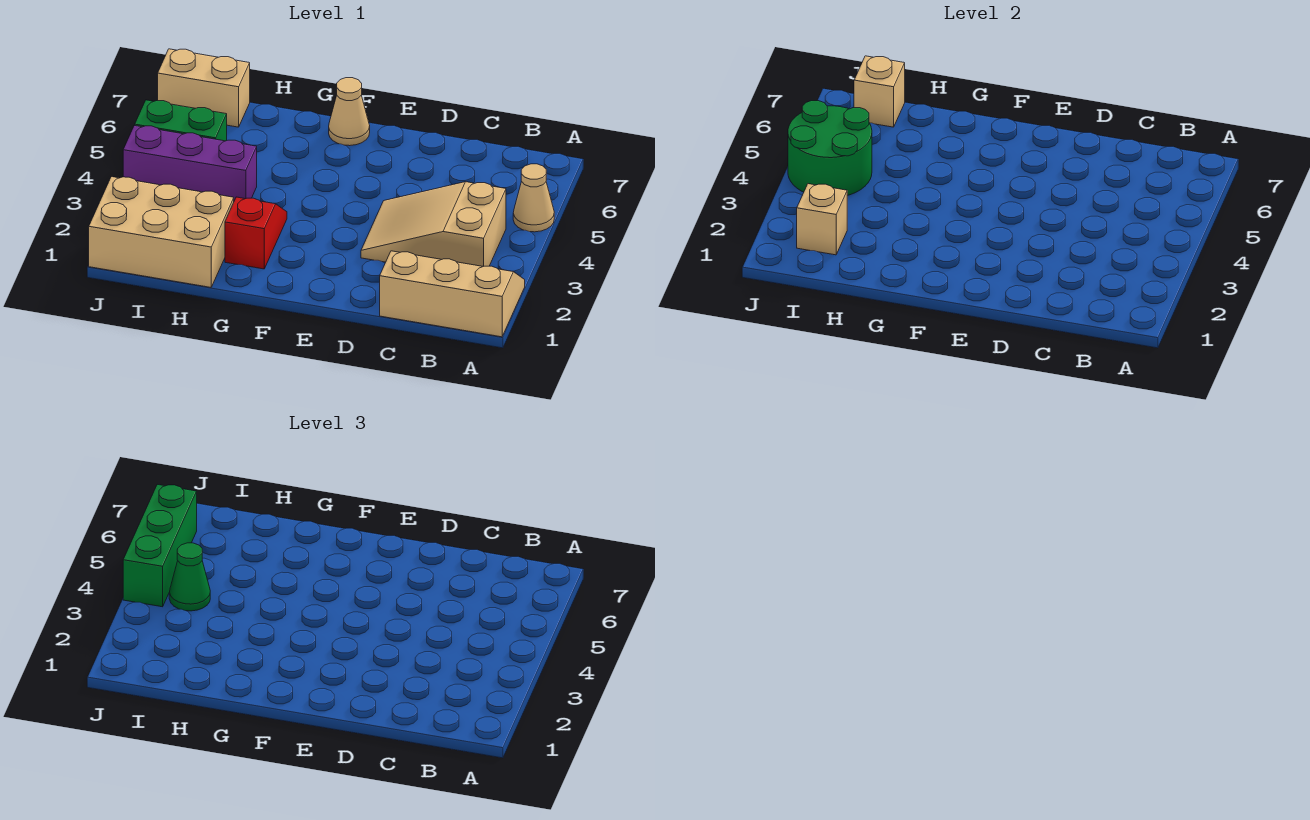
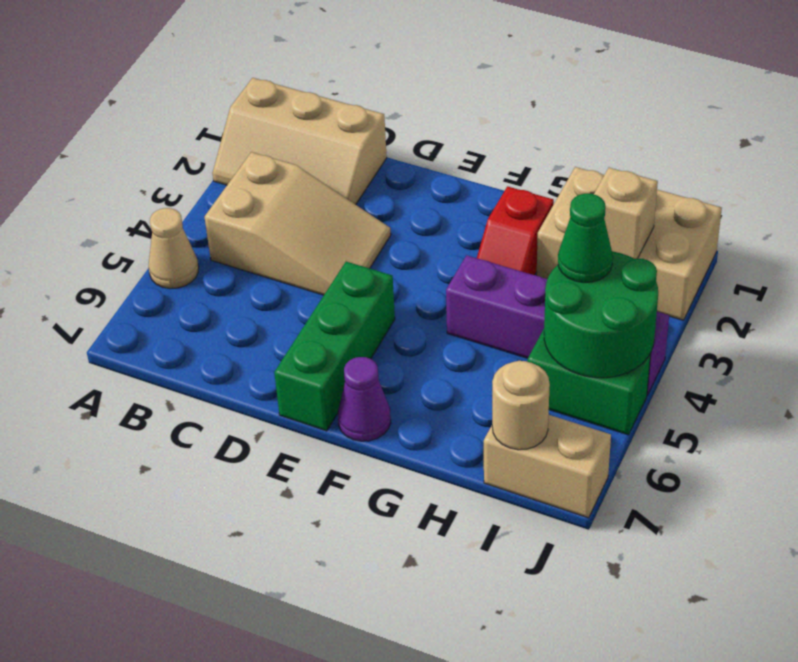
tan 1x1 cone [329,78,370,146] -> purple 1x1 cone [338,357,391,441]
purple 1x3 brick [123,125,257,201] -> purple 1x4 brick [446,255,669,395]
tan 1x1 brick [854,56,905,127] -> tan 1x1 round brick [492,361,550,450]
green 1x3 brick [123,484,197,607] -> green 1x3 brick moved to [274,262,395,431]

